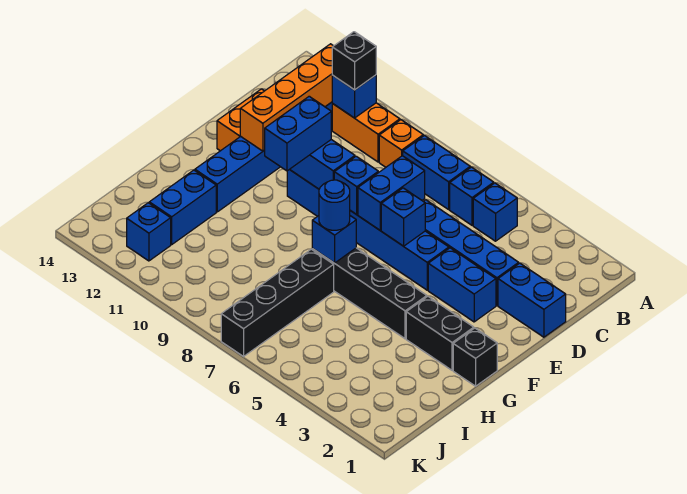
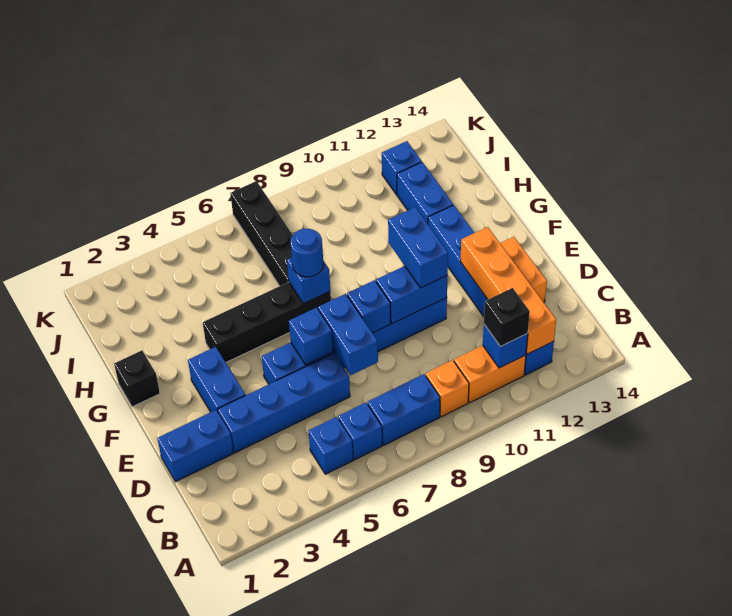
blue 1x2 brick [428,248,496,322] -> blue 1x2 brick turned to [188,347,245,412]
black 1x2 brick [406,297,474,370] -> none

